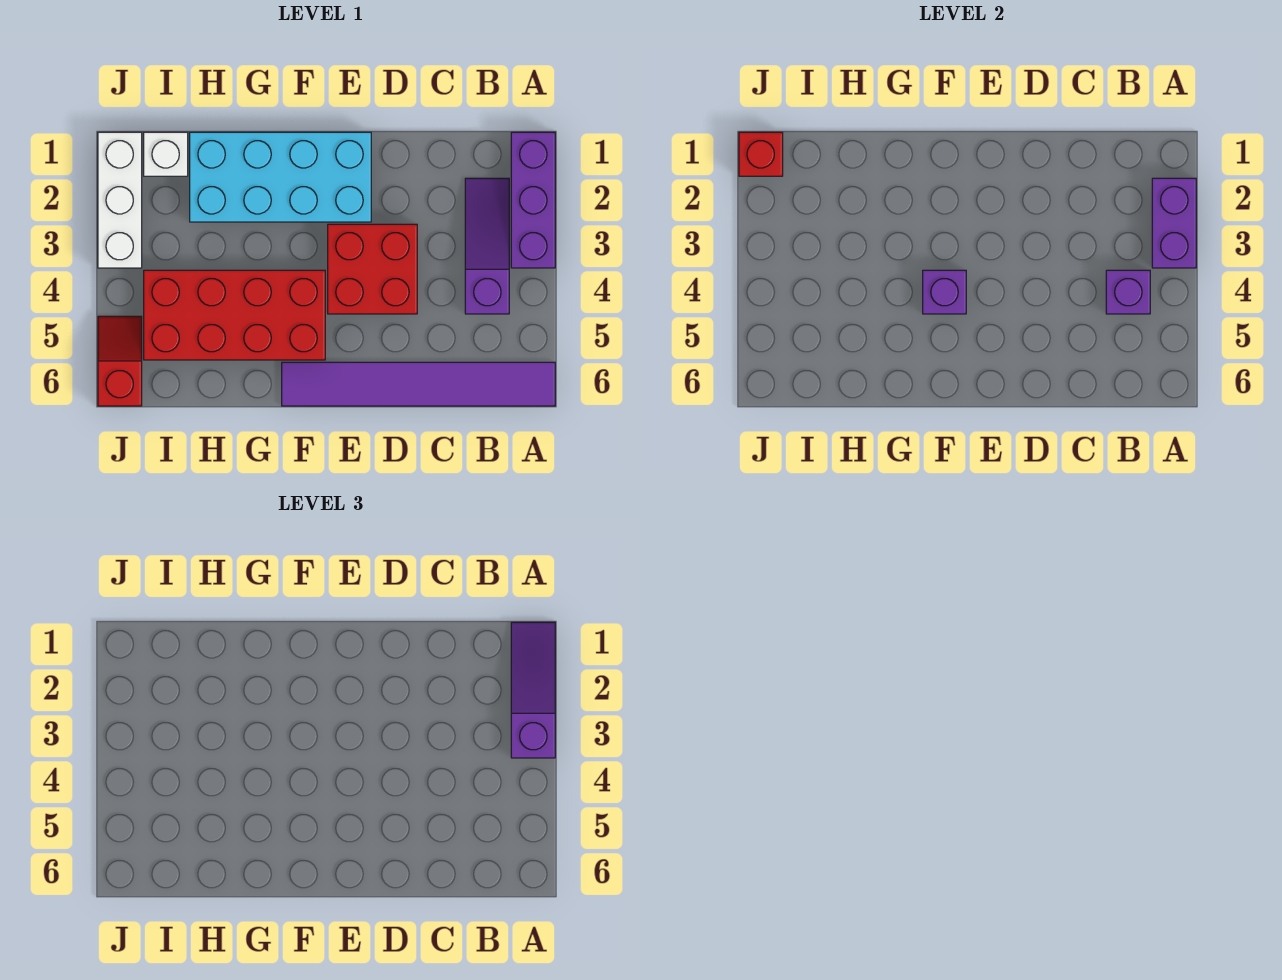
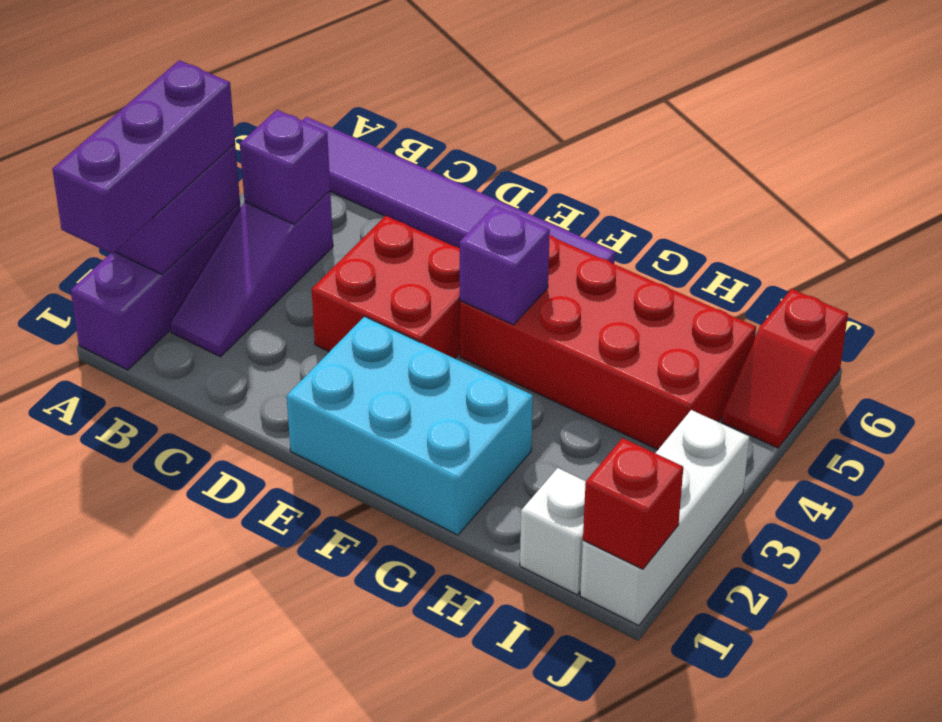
purple 1x3 slope [511,622,555,758] -> purple 1x3 brick [52,60,235,254]
cyan 2x4 brick [190,132,371,222] -> cyan 2x3 brick [287,316,533,535]

